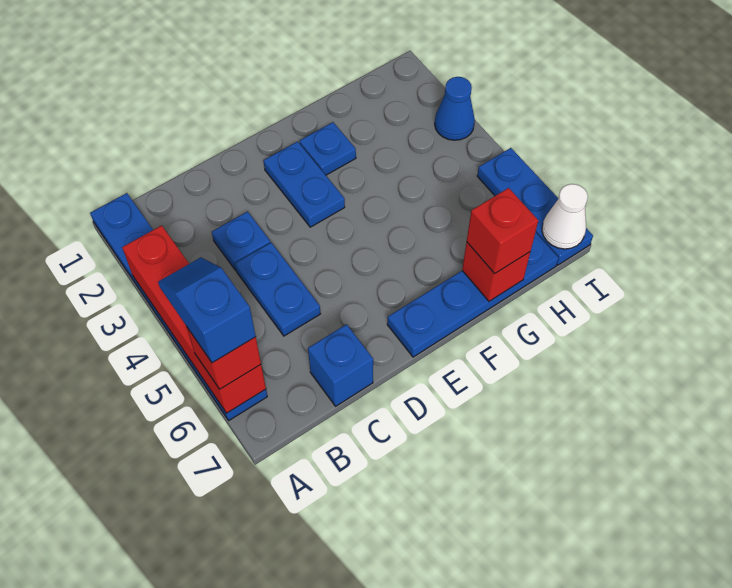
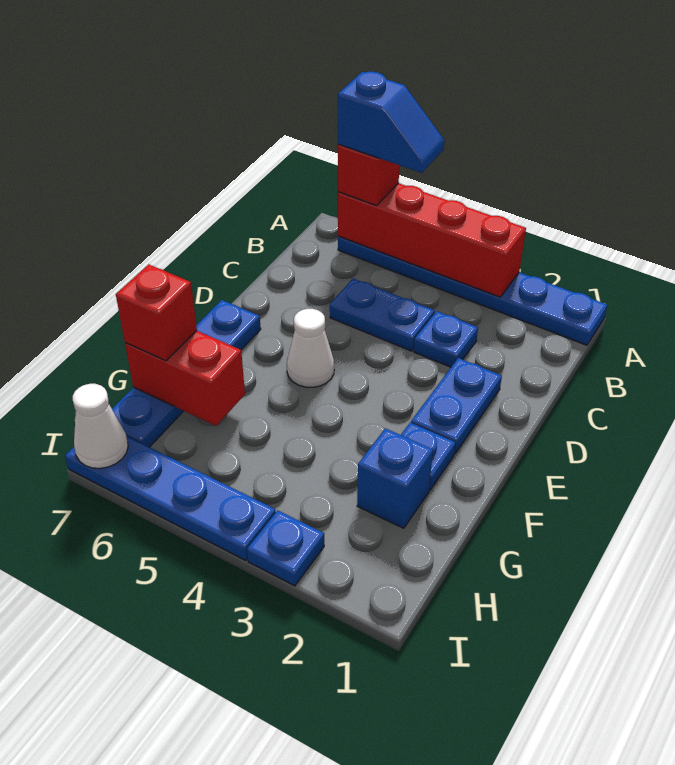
blue 1x1 brick [308,324,373,406] -> blue 1x1 brick moved to [357,428,433,528]
blue 1x2 plate [263,141,345,227] -> blue 1x2 plate turned to [411,358,502,454]
none -> white 1x1 cone [287,309,334,387]
red 1x1 brick [462,242,530,301] -> red 1x2 brick [125,331,245,426]
blue 1x1 cone [435,77,475,140] -> blue 1x1 plate [247,510,324,586]
blue 1x3 plate [477,148,593,265] -> blue 1x4 plate [65,436,276,561]

